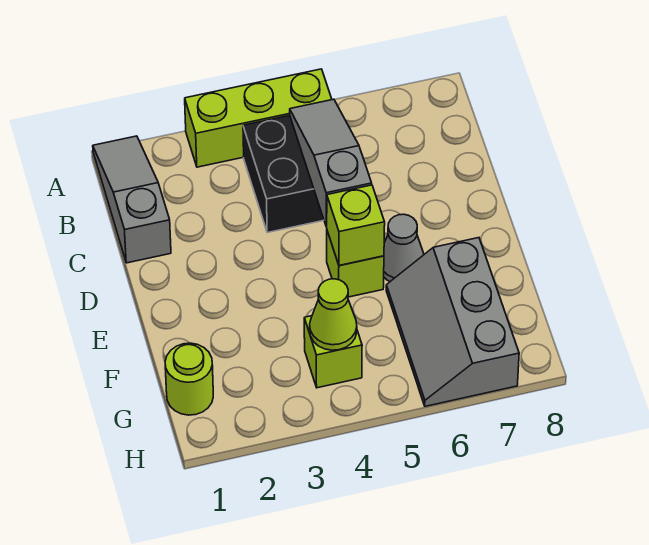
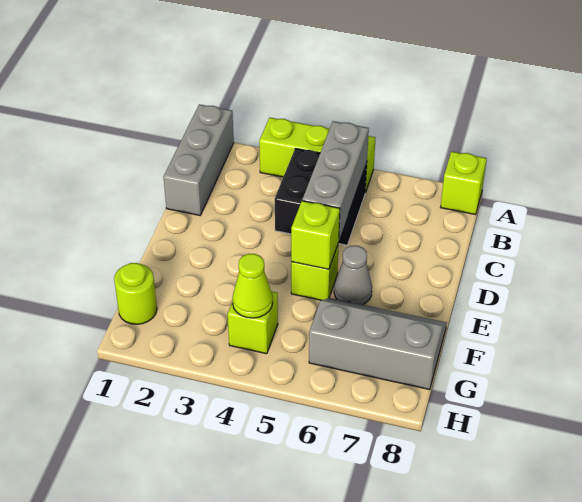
grey 1x3 slope [93,136,171,263] -> grey 1x3 brick [164,104,234,215]
none -> lime 1x1 brick [441,151,487,215]
grey 1x3 slope [290,99,372,227] -> grey 1x3 brick [302,121,369,240]
grey 2x3 slope [386,238,519,406] -> grey 2x3 slope turned to [309,298,447,390]

